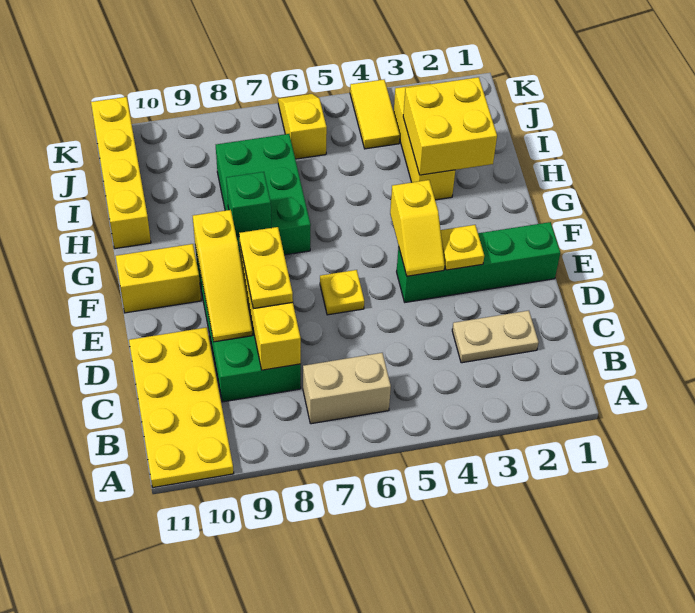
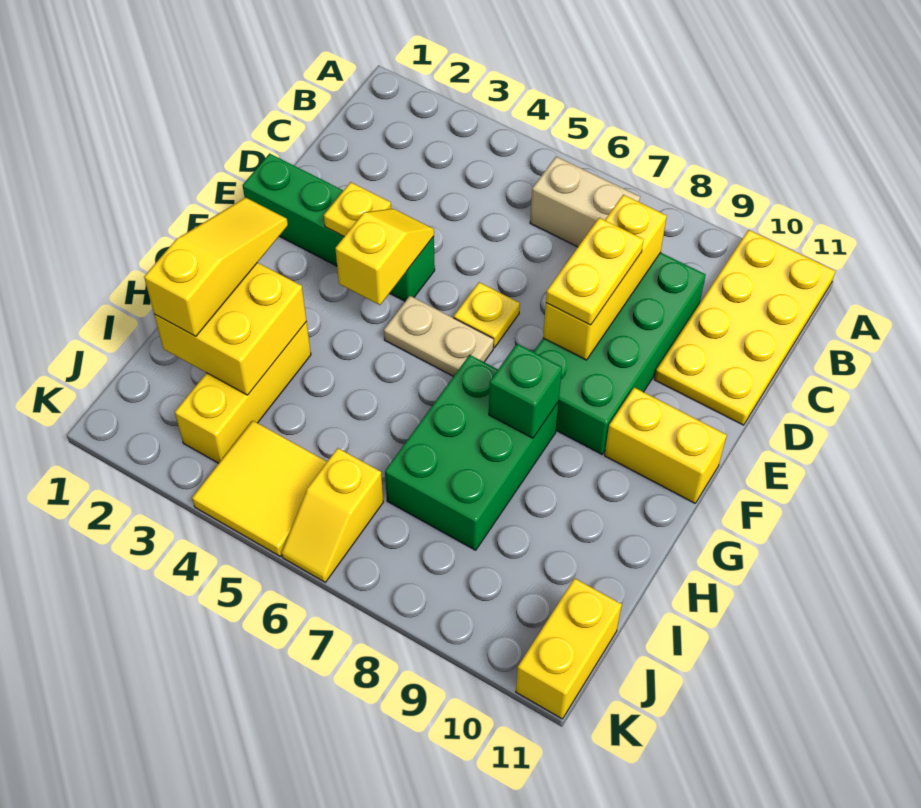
tan 1x2 plate [452,311,539,363] -> tan 1x2 plate moved to [384,296,494,376]
yellow 1x3 slope [193,210,252,342] -> yellow 1x3 slope moved to [144,198,288,337]
yellow 1x4 brick [91,97,151,249] -> yellow 1x2 brick [516,578,622,719]
yellow 1x2 tile [350,80,400,149] -> yellow 2x2 tile [192,421,327,556]

